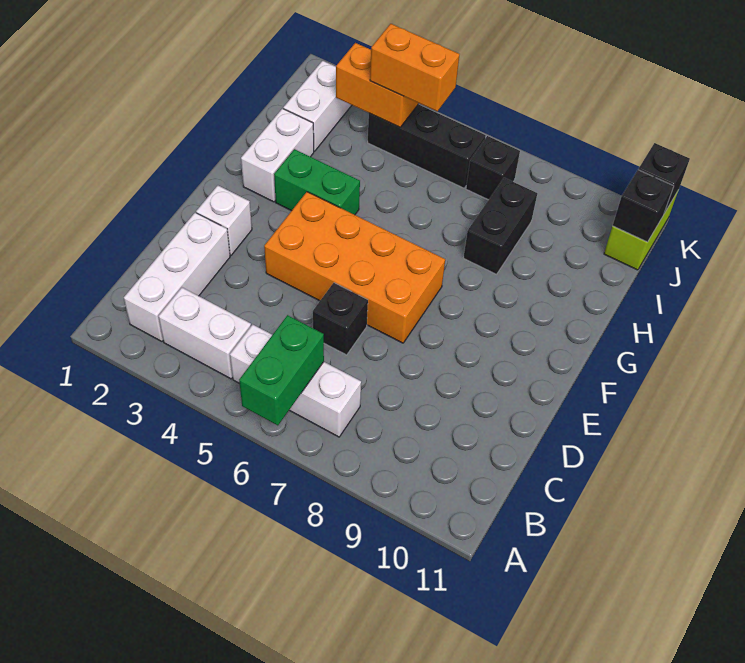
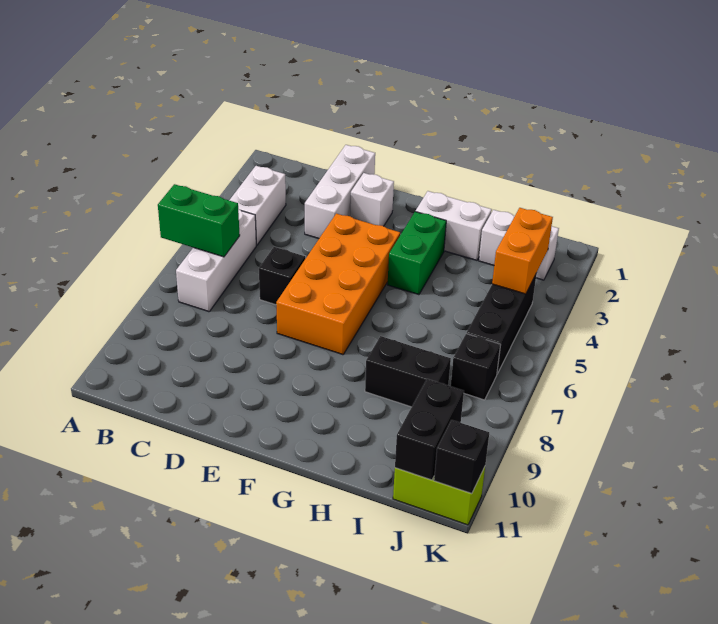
white 1x3 brick [124,213,230,341] -> white 1x3 brick turned to [305,145,375,238]
orange 1x2 brick [370,24,460,111] -> none
black 1x1 brick [613,170,674,242] -> black 1x2 brick [395,379,464,480]

